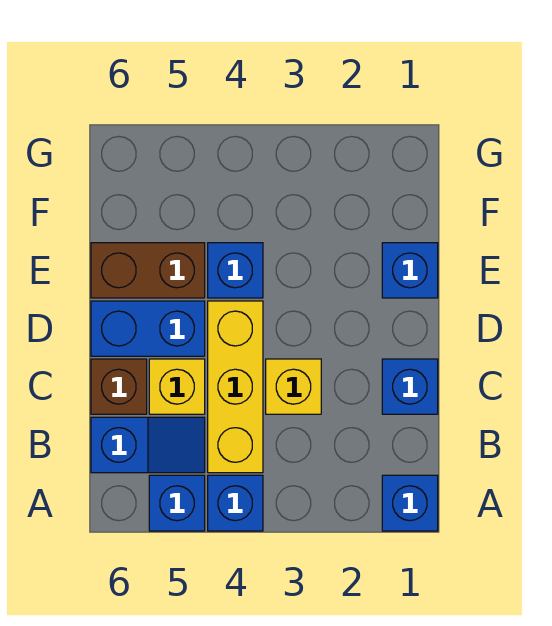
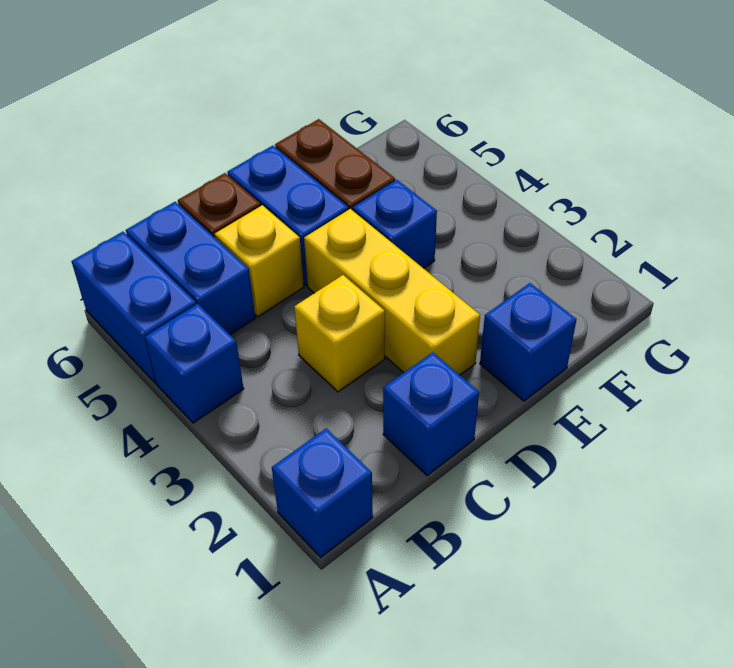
blue 1x1 brick [149,475,205,531] -> blue 1x2 brick [72,232,196,383]
yellow 1x3 brick [208,301,263,473] -> yellow 1x3 brick turned to [304,209,480,375]
blue 1x2 slope [91,417,205,473] -> blue 1x2 brick [126,202,255,335]

